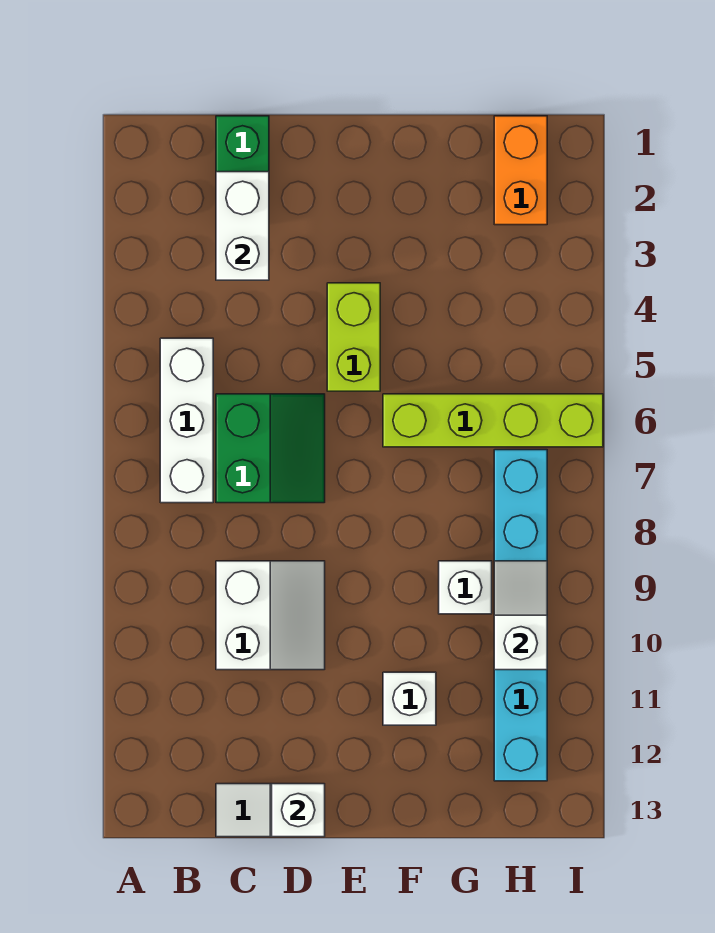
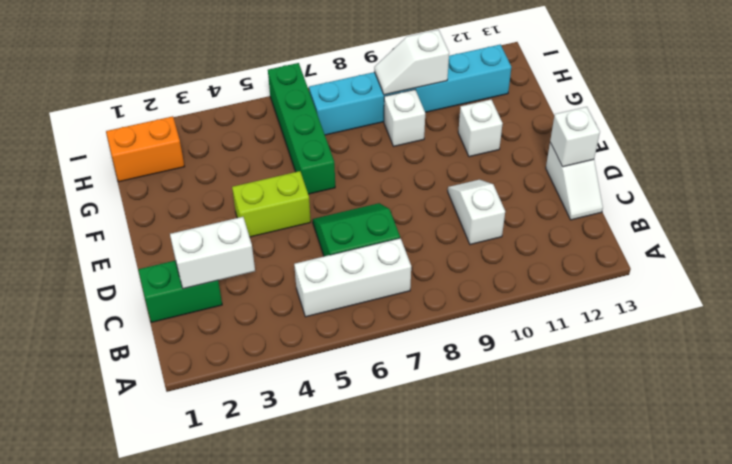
white 2x2 slope [216,561,325,670] -> white 1x2 slope [448,180,505,245]
lime 1x4 brick [383,394,603,447] -> green 1x4 brick [268,63,335,194]

